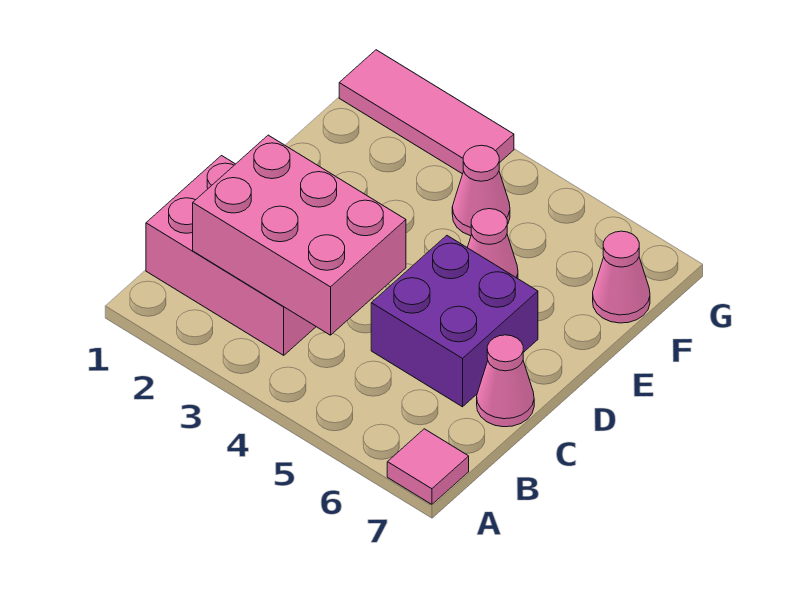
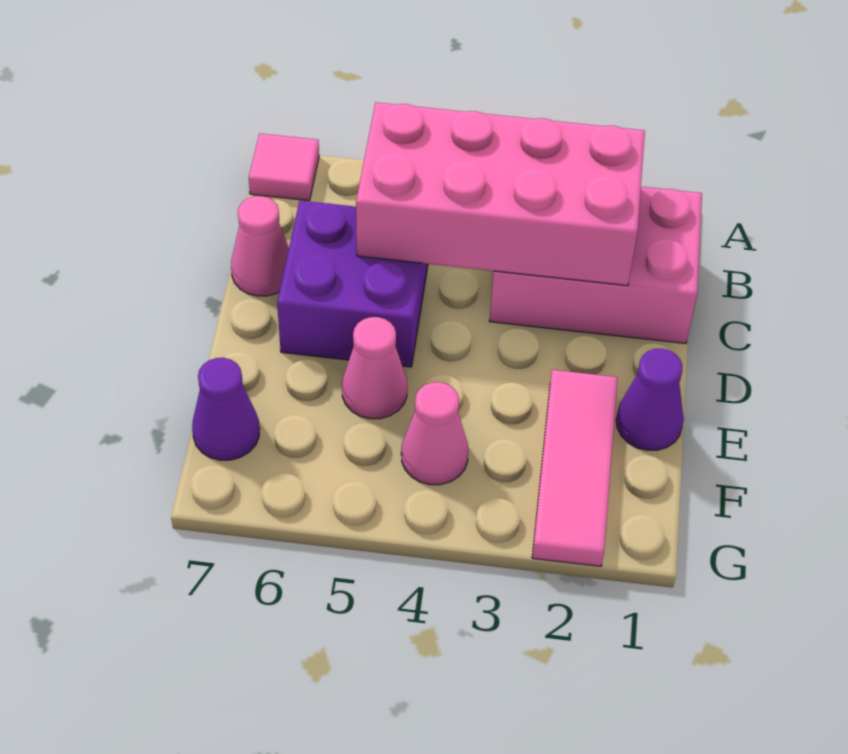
pink 2x3 brick [193,135,406,335] -> pink 2x4 brick [356,102,645,286]
none -> purple 1x1 cone [616,349,684,450]
pink 1x1 cone [593,231,650,323] -> purple 1x1 cone [192,358,260,460]
pink 1x3 tile [339,50,514,174] -> pink 1x3 tile turned to [532,370,618,566]

